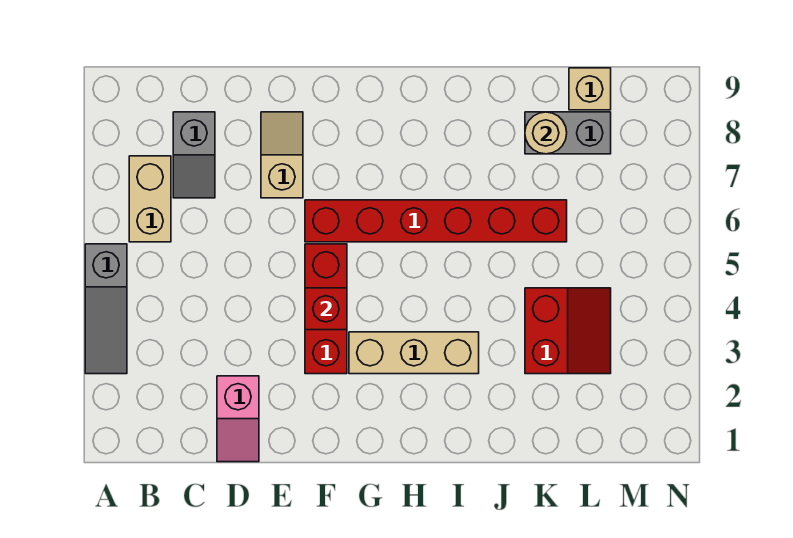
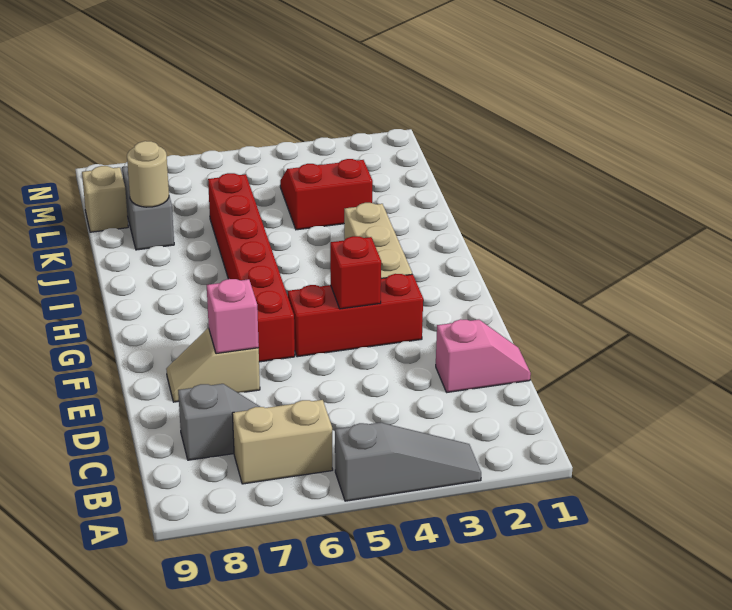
none -> pink 1x1 brick [207,279,259,354]

